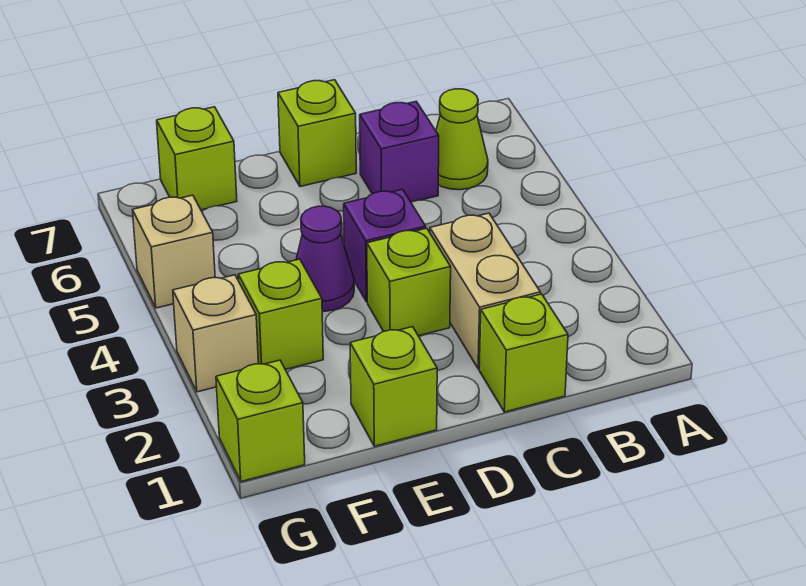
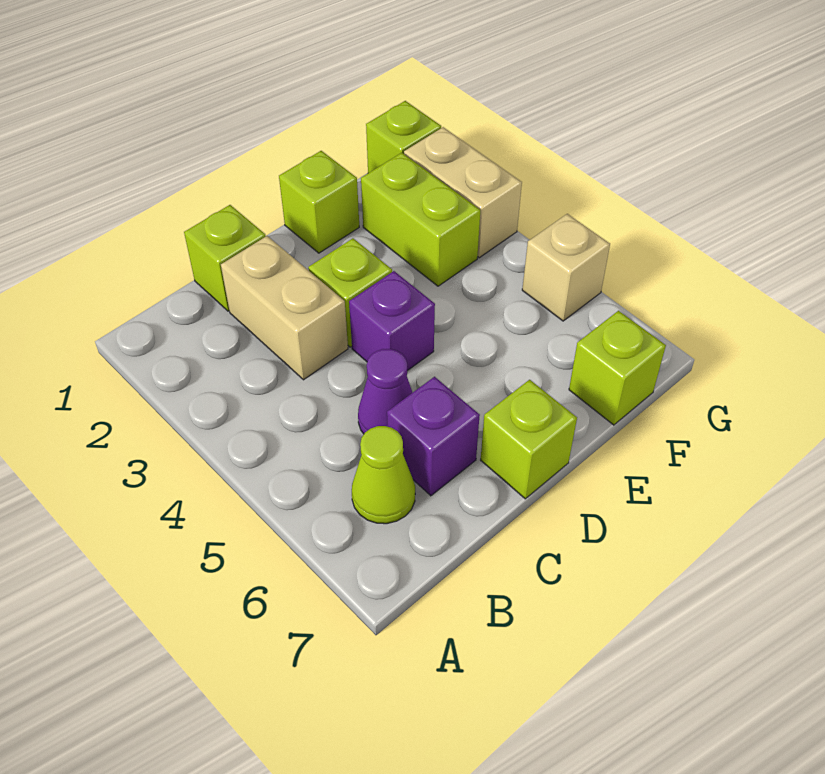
purple 1x1 cone [296,206,354,311] -> purple 1x1 cone moved to [358,349,413,434]
lime 1x1 brick [238,259,323,370] -> lime 1x2 brick [361,153,480,286]
tan 1x1 brick [173,275,258,392] -> tan 1x2 brick [404,127,522,258]

